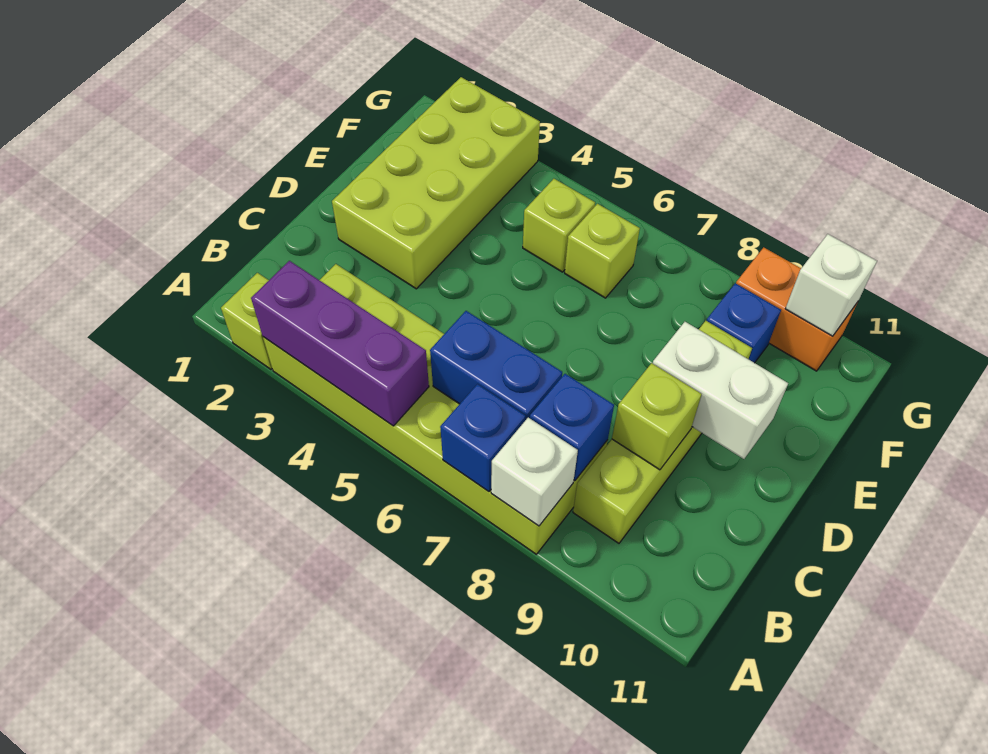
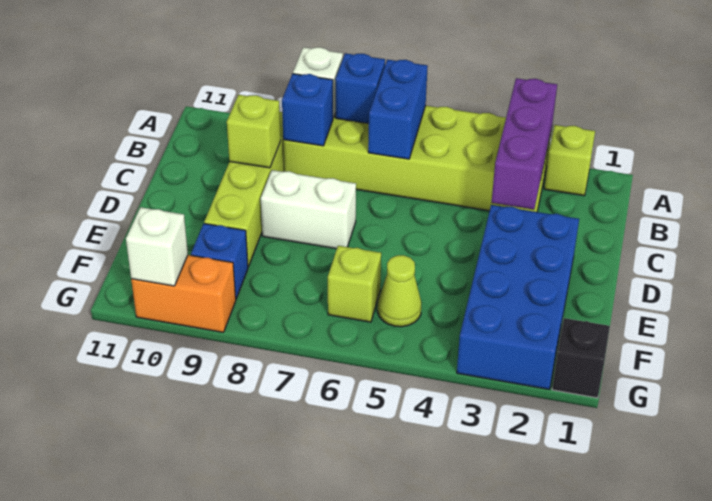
purple 1x3 brick [251,261,429,426] -> purple 1x3 brick turned to [492,78,557,210]
blue 1x2 brick [430,311,562,420] -> blue 1x2 brick turned to [368,60,428,159]
lime 2x4 brick [332,77,540,289] -> blue 2x4 brick [457,205,579,389]
white 1x2 brick [653,322,788,459] -> white 1x2 brick moved to [261,170,356,249]
lime 1x1 brick [523,179,595,272] -> lime 1x1 cone [378,255,421,327]
none -> black 1x1 brick [552,318,610,398]

